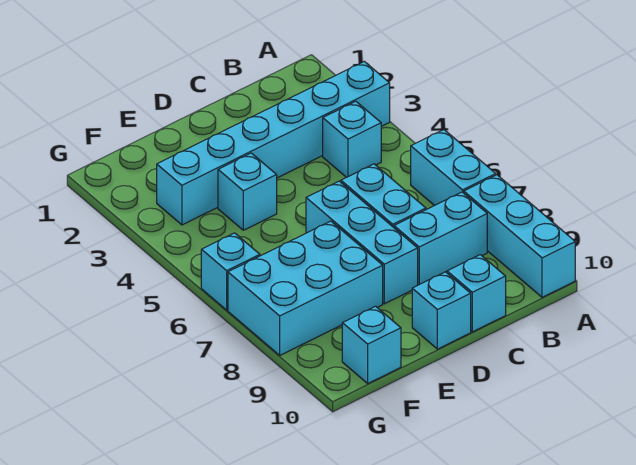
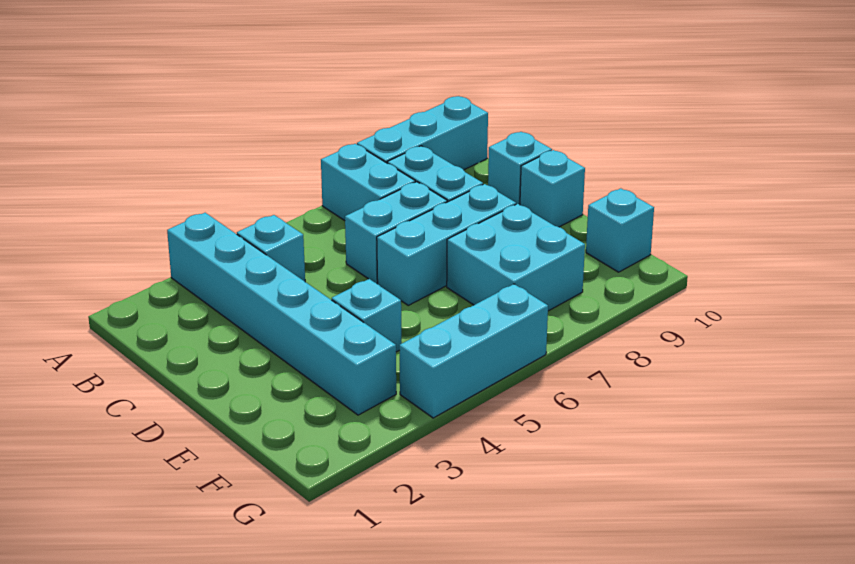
cyan 1x2 brick [411,130,496,206] -> cyan 1x2 brick turned to [321,144,415,221]
cyan 2x3 brick [228,221,383,355] -> cyan 2x2 brick [447,204,585,311]
cyan 1x1 brick [201,233,260,310] -> cyan 1x3 brick [399,284,548,418]

